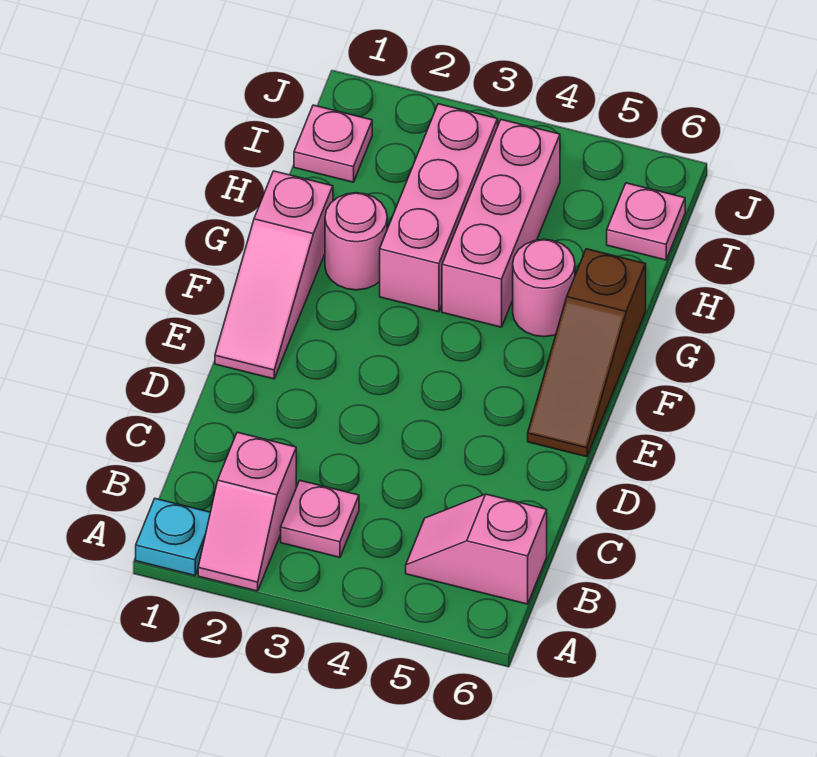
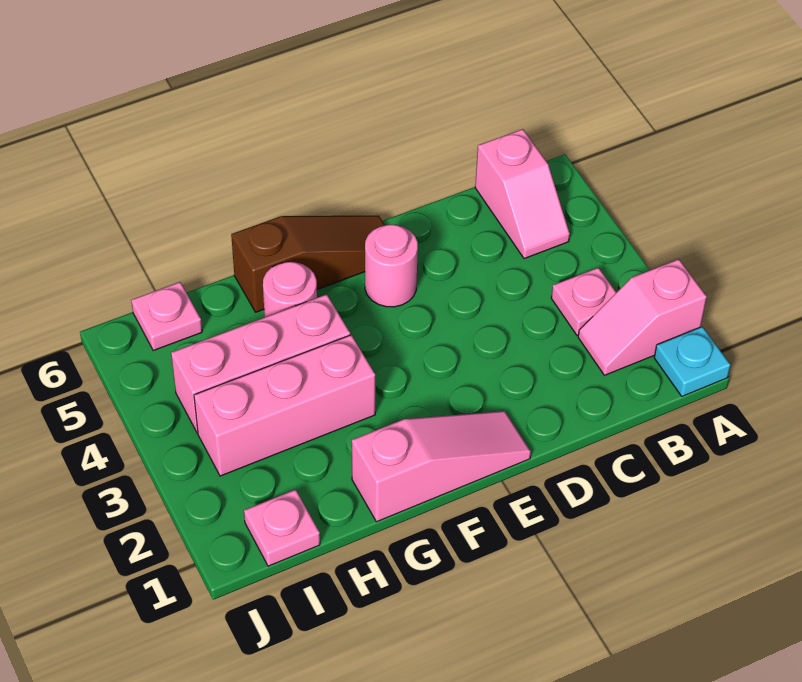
pink 1x2 slope [198,432,296,591] -> pink 1x2 slope turned to [578,259,707,375]
pink 1x1 round brick [325,193,387,290] -> pink 1x1 round brick moved to [365,224,418,307]

